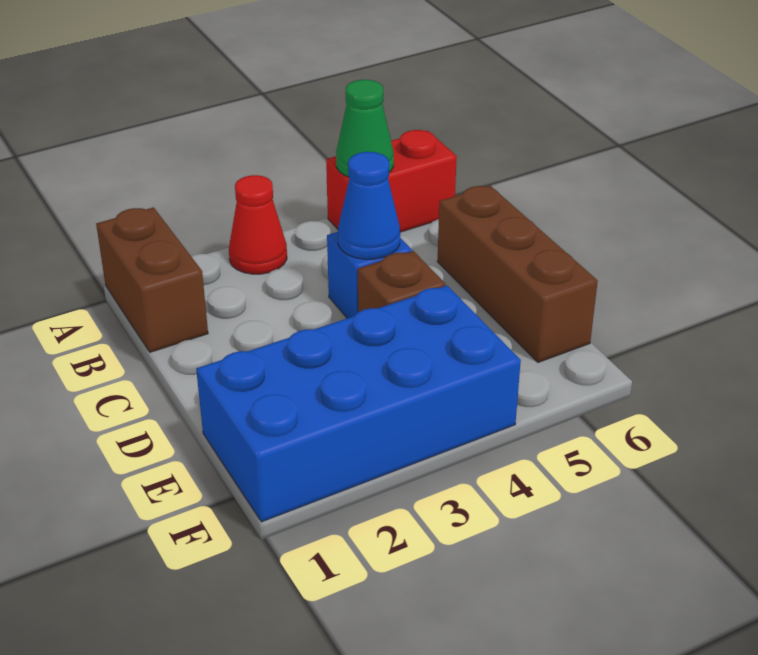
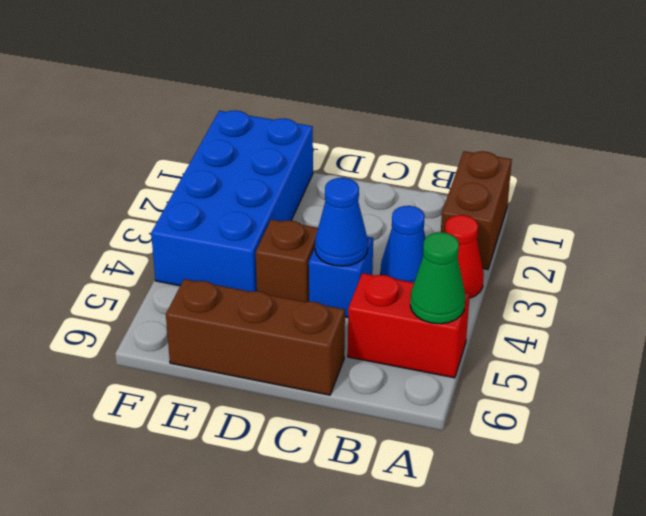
brown 1x2 brick [96,207,208,352] -> brown 1x2 brick turned to [441,151,512,269]
red 1x2 brick [326,130,457,232] -> red 1x2 brick turned to [348,273,470,378]
none -> blue 1x1 cone [381,206,425,282]

